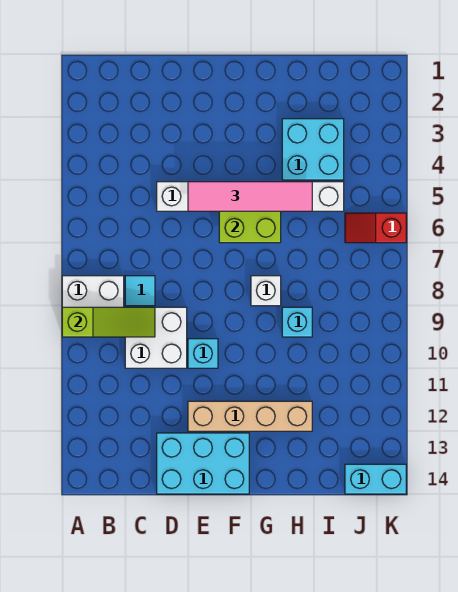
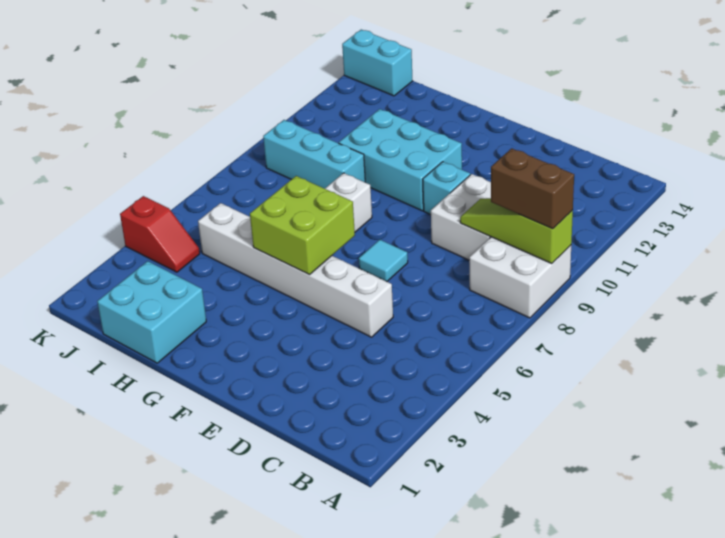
none -> brown 1x2 brick [491,148,574,229]
cyan 1x1 tile [125,276,155,306] -> cyan 1x1 tile moved to [359,240,408,282]
cyan 2x3 brick [157,433,249,494] -> cyan 2x3 brick moved to [339,109,462,211]
pink 1x4 tile [188,182,312,211] -> none
tan 1x4 brick [188,401,312,431] -> none
cyan 2x2 brick [282,119,344,180] -> cyan 2x2 brick moved to [97,261,206,363]
cyan 1x1 brick [282,307,312,337] -> cyan 1x3 brick [263,120,365,189]
red 1x2 slope [345,213,406,243] -> red 1x2 slope moved to [120,196,200,272]

